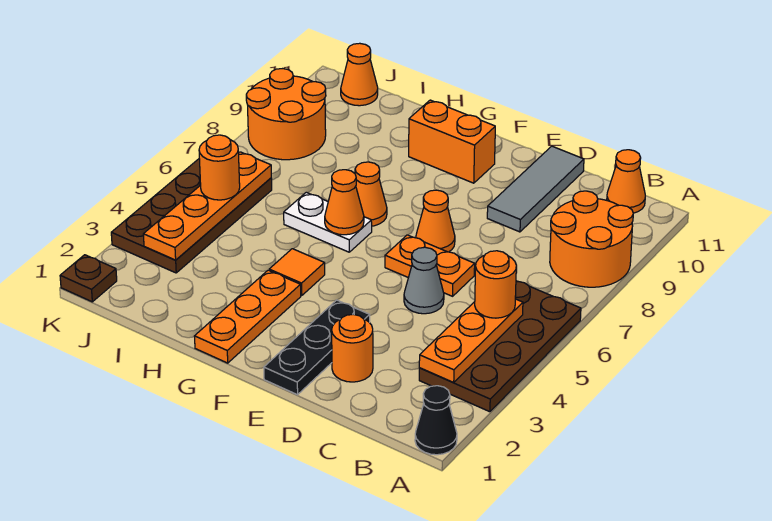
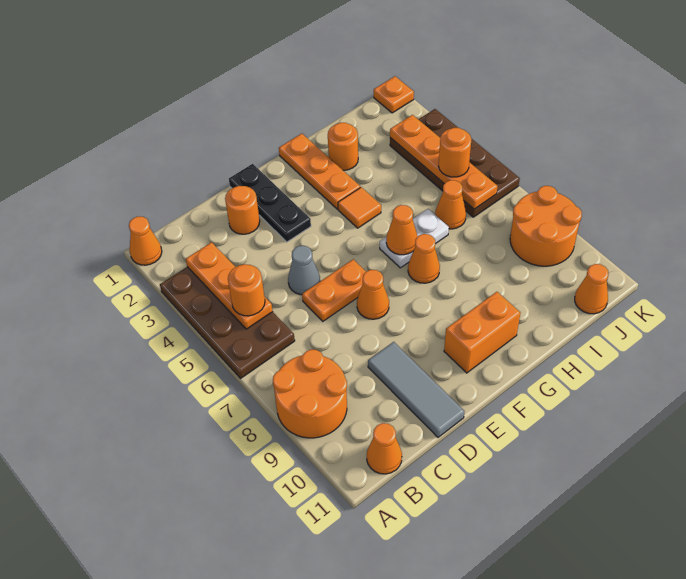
black 1x1 cone [415,386,457,455] -> orange 1x1 cone [129,216,162,265]
none -> orange 1x1 round brick [328,123,358,170]
none -> orange 1x1 cone [435,180,466,229]
brown 1x1 plate [60,255,117,302] -> orange 1x1 plate [374,76,414,113]

